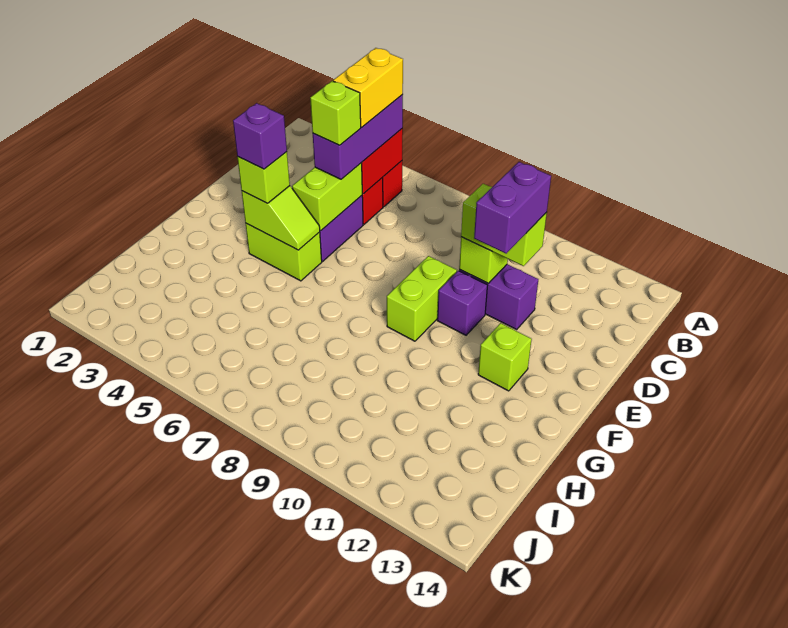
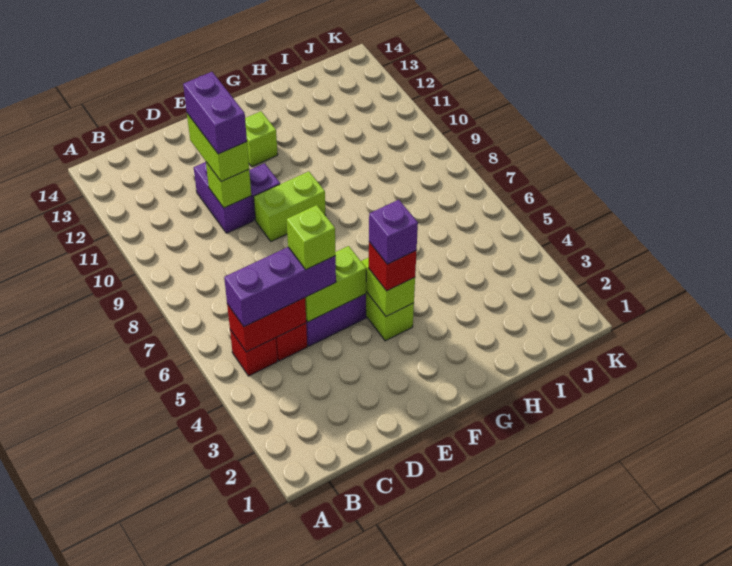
yellow 1x2 brick [333,48,403,127] -> none
purple 1x2 brick [474,162,551,253] -> purple 1x2 brick turned to [183,72,247,154]
lime 1x1 brick [237,152,290,203] -> red 1x1 brick [369,242,417,291]

